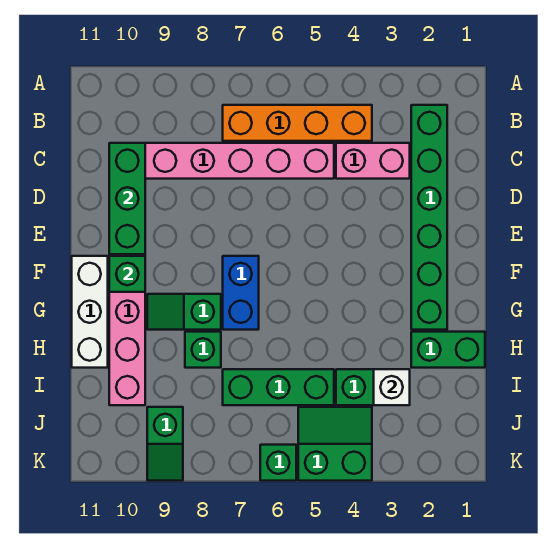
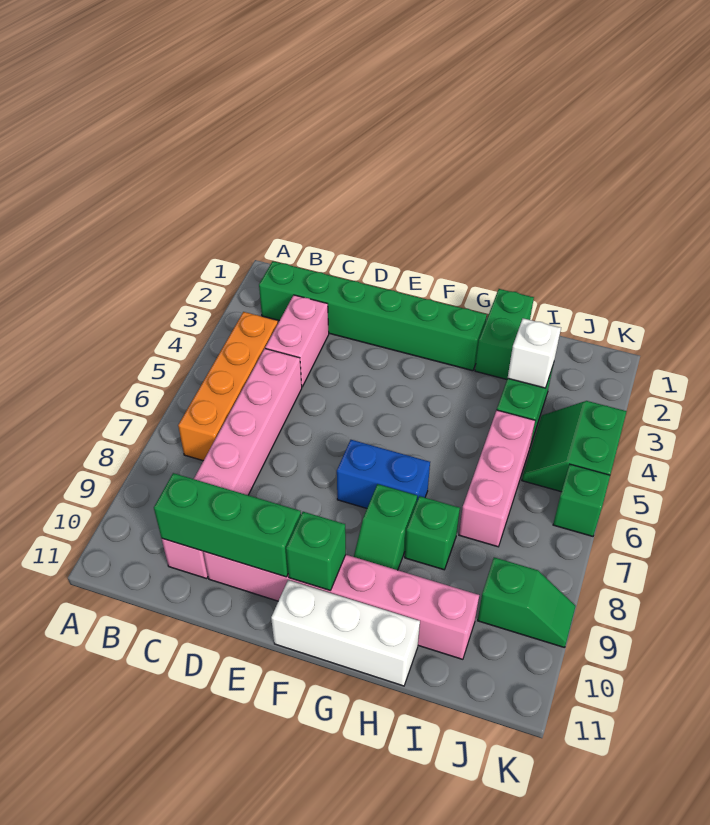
green 1x3 brick [223,369,334,405] -> pink 1x3 brick [459,410,535,547]

